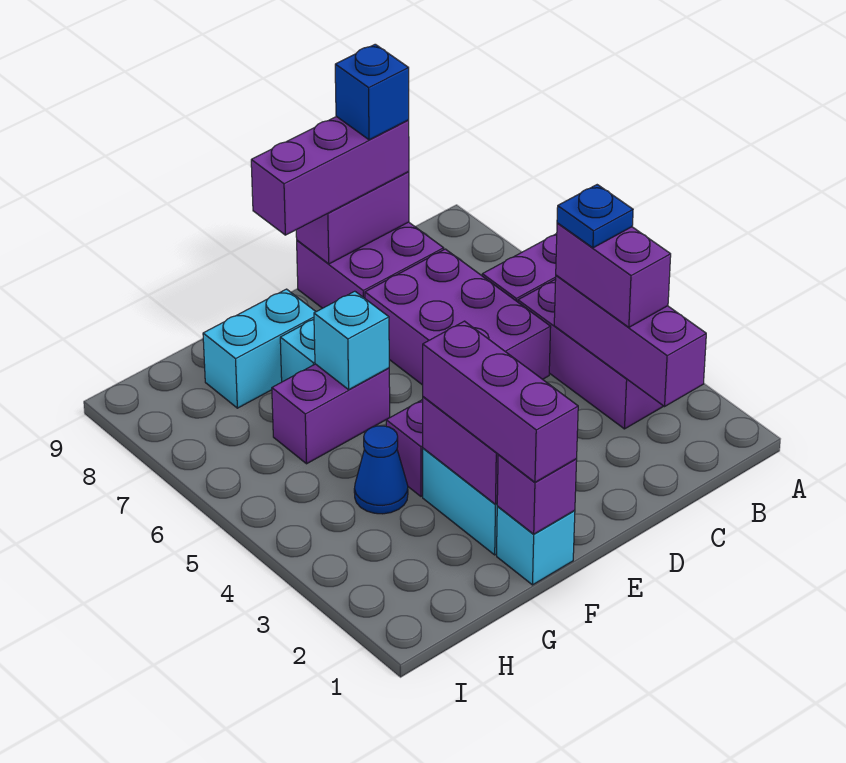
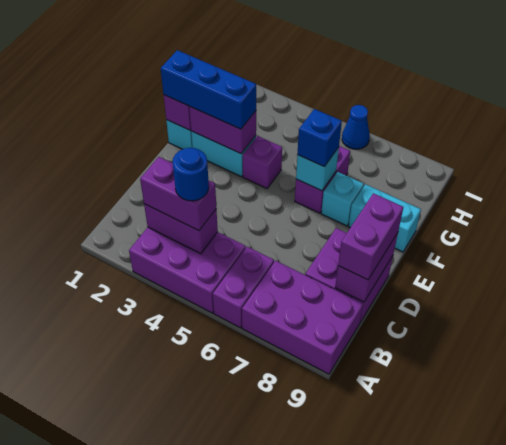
purple 1x3 brick [554,275,706,406] -> purple 1x2 brick [144,204,218,254]
blue 1x1 plate [557,185,633,248] -> blue 1x1 round brick [173,148,209,201]
purple 2x3 brick [365,249,551,385] -> purple 2x3 brick moved to [242,261,363,374]
purple 1x3 brick [251,116,409,235] -> purple 1x2 brick [338,193,403,280]
blue 1x1 brick [335,44,409,140] -> blue 1x1 brick moved to [297,109,342,167]
purple 1x3 brick [423,321,578,482] -> blue 1x3 brick [161,50,256,129]
cyan 1x2 brick [203,289,316,408] -> cyan 1x2 brick turned to [349,184,421,252]
blue 1x1 cone [354,426,408,514] -> blue 1x1 cone moved to [342,105,370,149]

